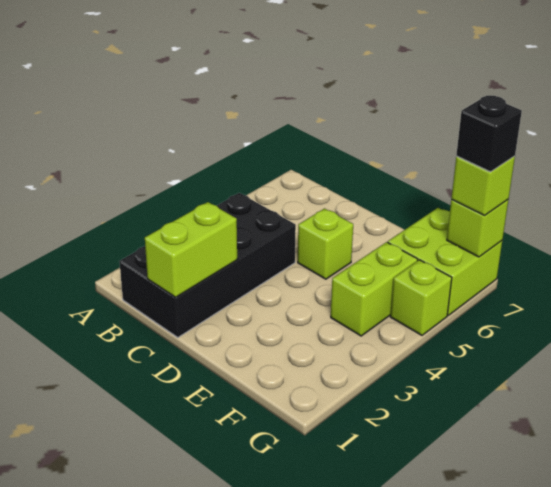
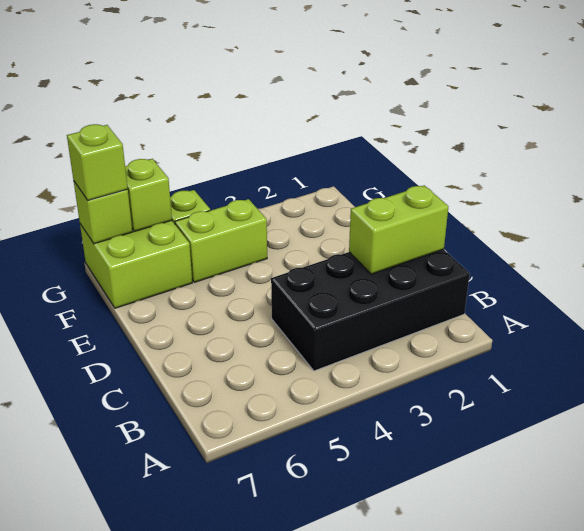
lime 1x1 brick [298,209,353,279] -> lime 1x1 brick moved to [125,159,172,232]
black 1x1 brick [456,96,522,172] -> none

